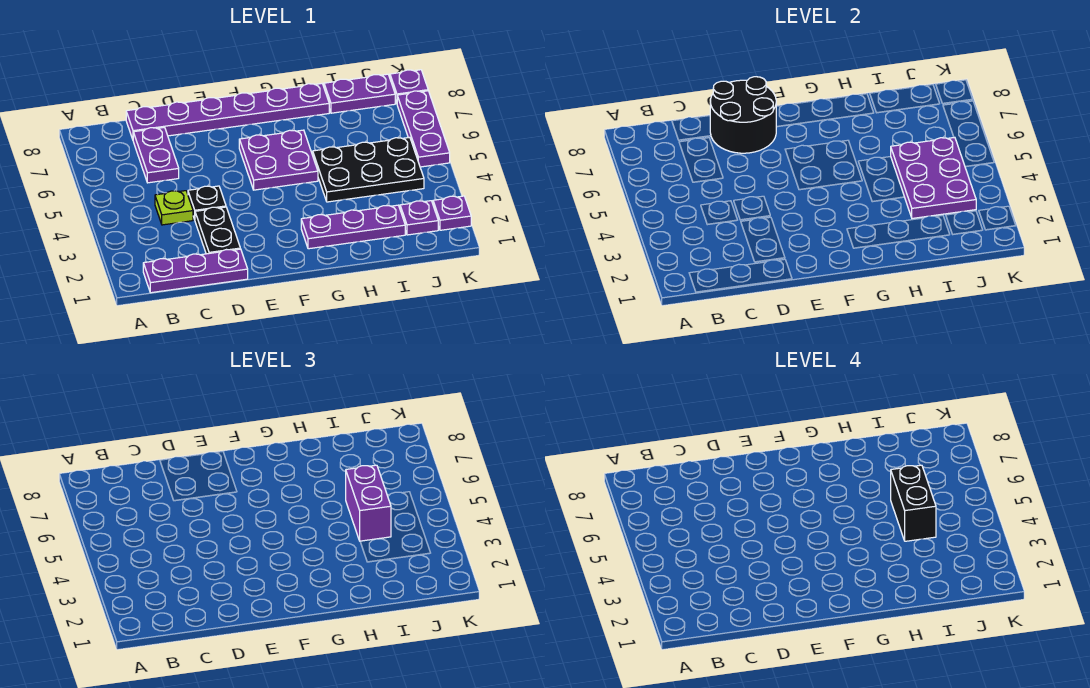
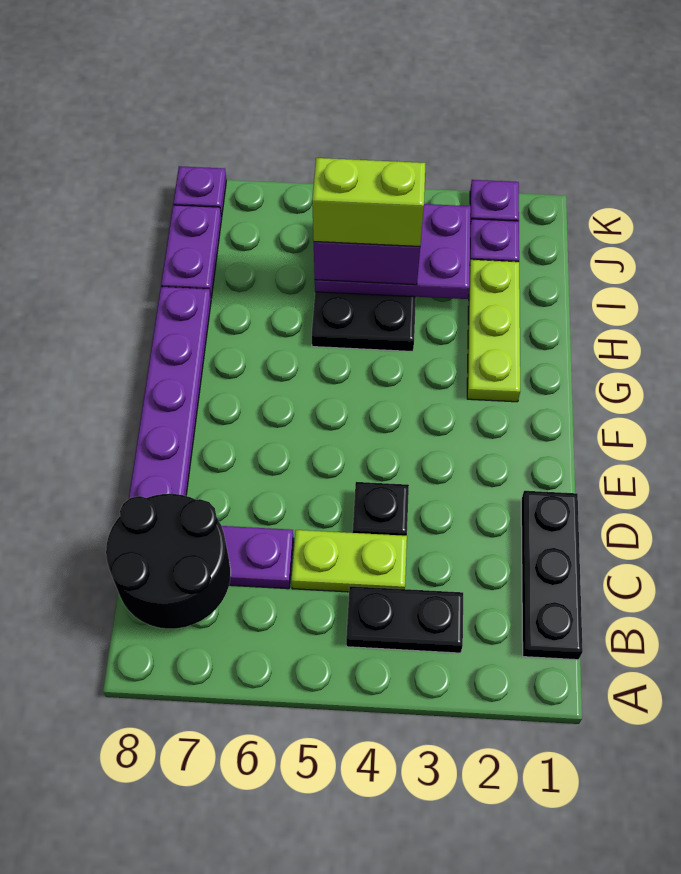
purple 1x3 plate [143,249,248,293] -> black 1x3 plate [521,491,583,660]
lime 1x1 plate [155,191,193,225] -> lime 1x2 plate [291,530,407,592]
black 1x2 plate [195,207,240,254] -> black 1x2 plate moved to [346,586,463,653]
black 2x2 round brick [710,77,777,153] -> black 2x2 round brick moved to [106,494,231,629]
purple 2x2 plate [239,130,318,190] -> none
purple 1x3 plate [301,205,405,249] -> lime 1x3 plate [467,260,520,402]
black 1x2 brick [891,465,936,541] -> lime 1x2 brick [312,158,426,246]
purple 1x3 plate [397,91,450,167] -> none

